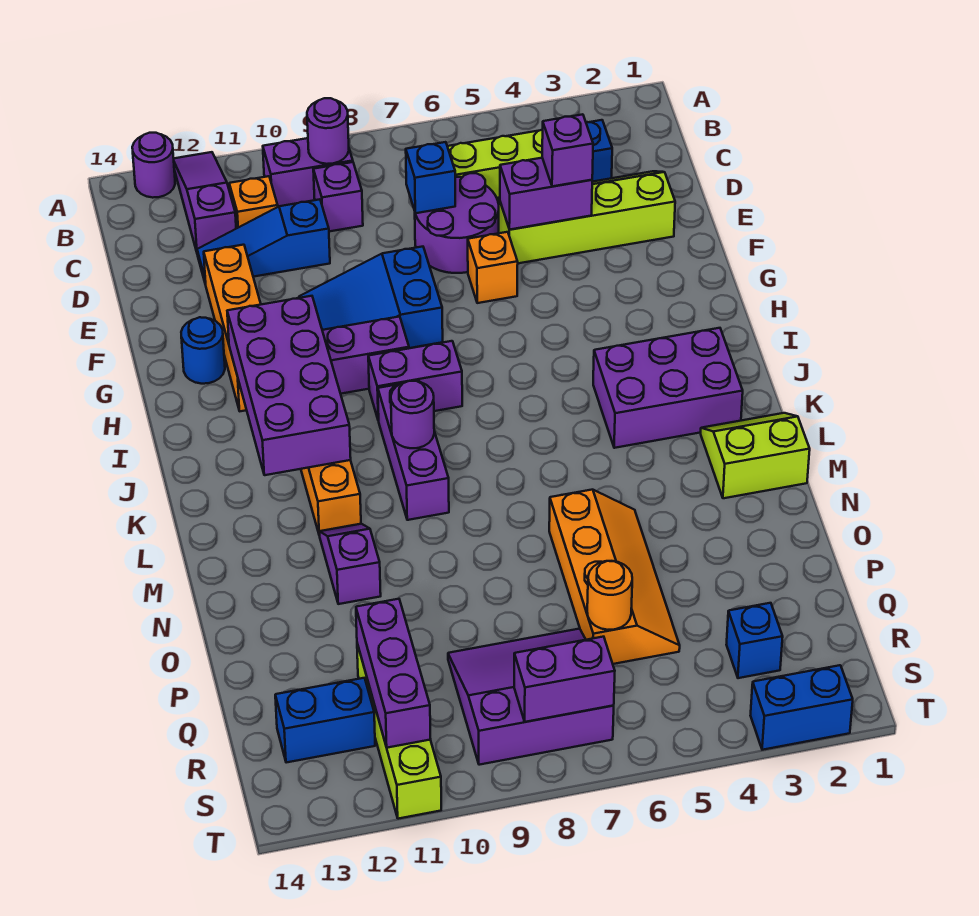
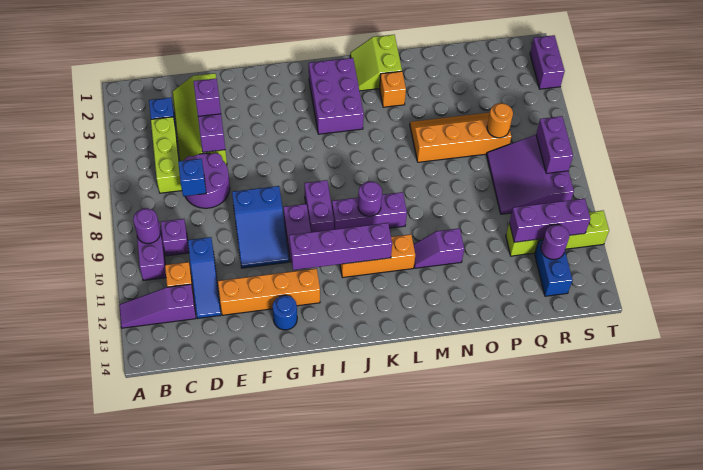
purple 1x1 round brick [132,133,175,198] -> purple 1x1 round brick moved to [541,225,569,259]
orange 1x1 brick [468,232,518,303] -> orange 1x1 brick moved to [380,71,406,107]
purple 2x4 brick [227,296,351,475] -> purple 1x4 brick [289,223,392,270]
blue 1x1 brick [726,603,783,678] -> none
blue 1x2 brick [751,665,853,750] -> purple 1x2 brick [530,35,565,89]

